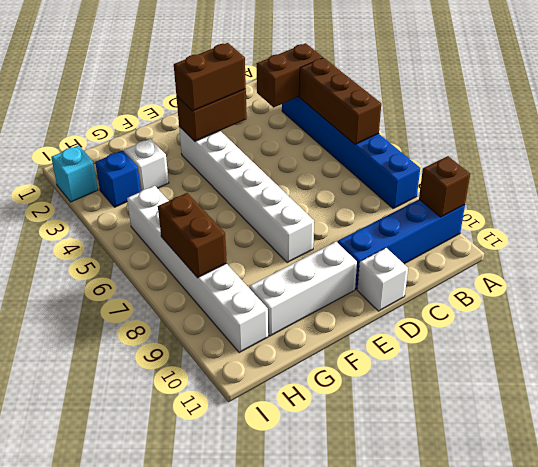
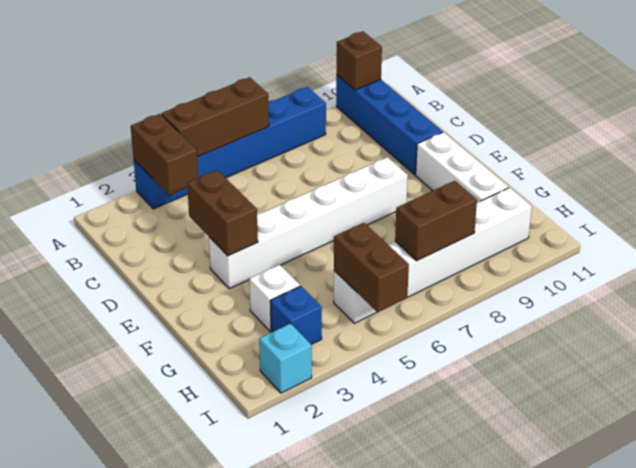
brown 1x2 brick [174,43,246,111] -> brown 1x2 brick moved to [334,223,409,312]
white 1x1 brick [357,248,408,311] -> none

